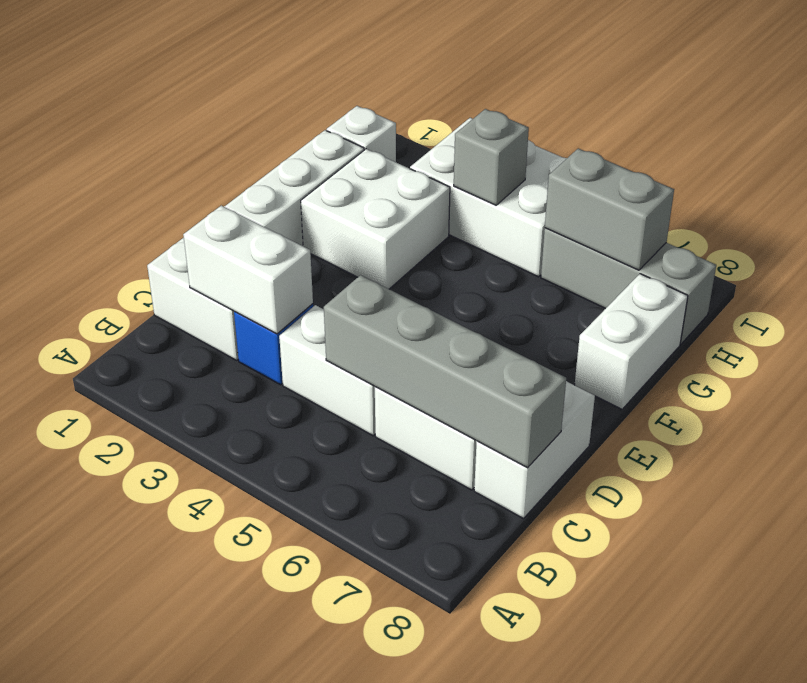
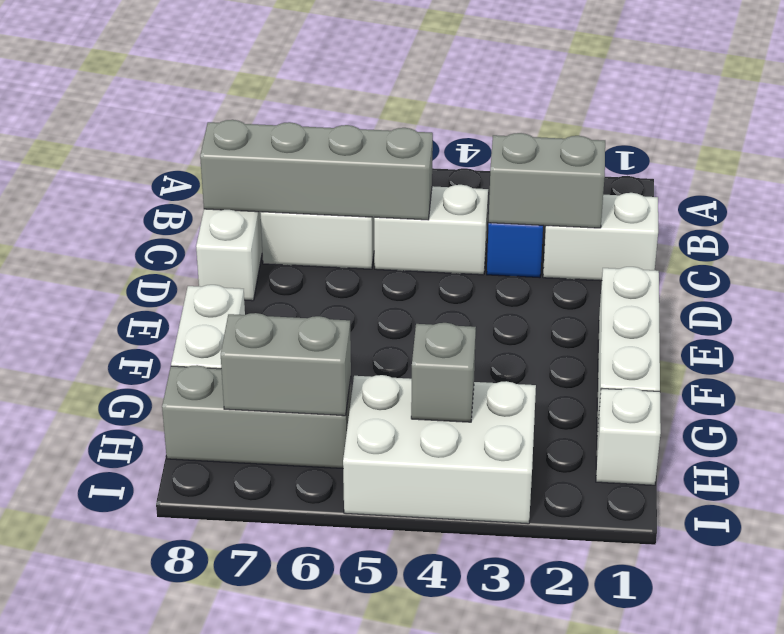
white 1x2 brick [183,206,313,334] -> grey 1x2 brick [489,133,605,228]
white 2x2 brick [301,149,450,289] -> none

